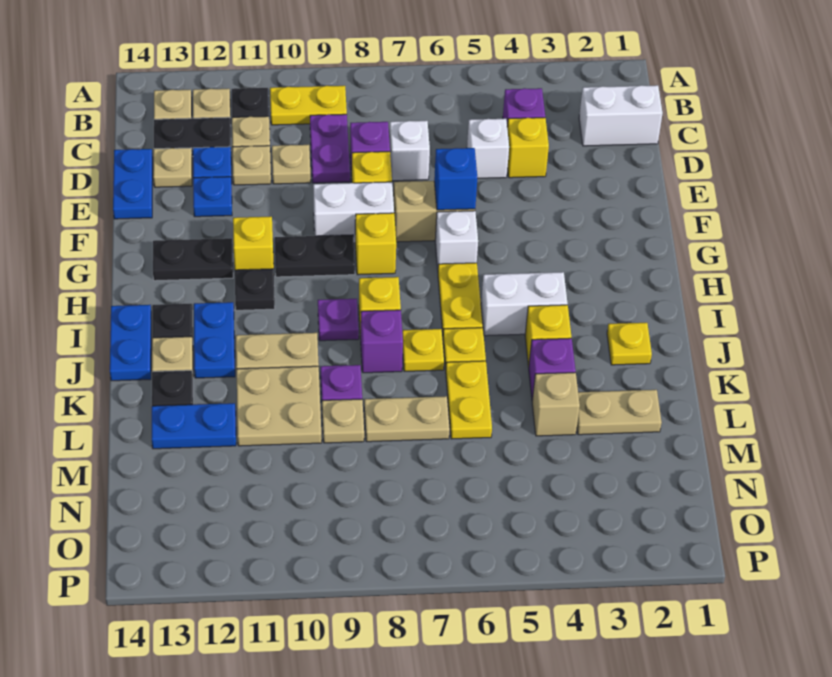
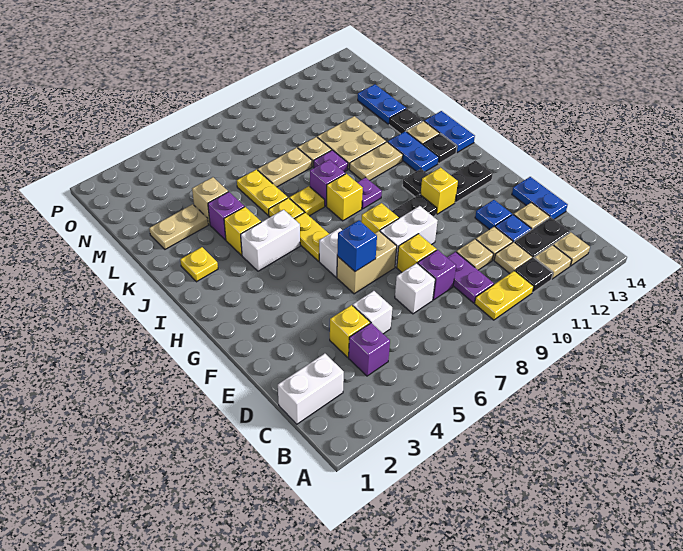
blue 1x2 plate [152,403,236,449] -> blue 1x2 plate turned to [358,84,406,124]

